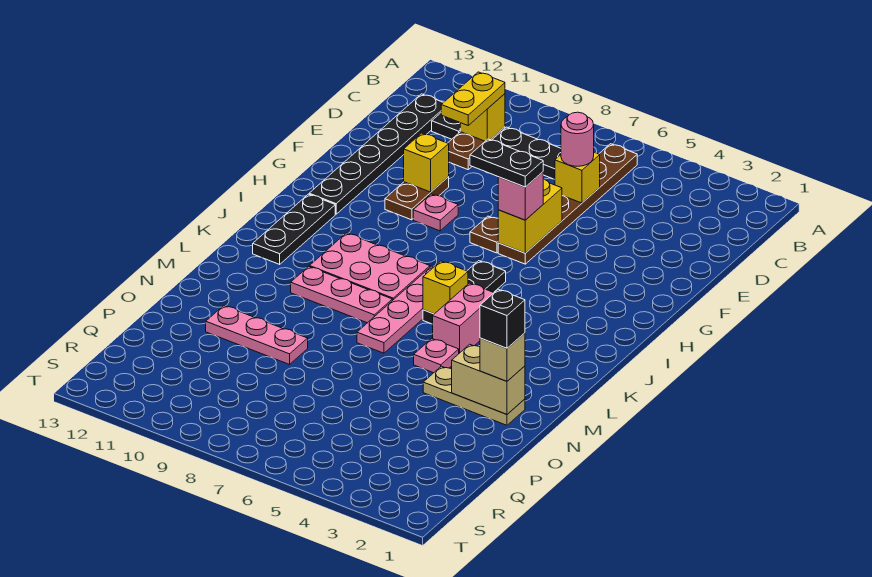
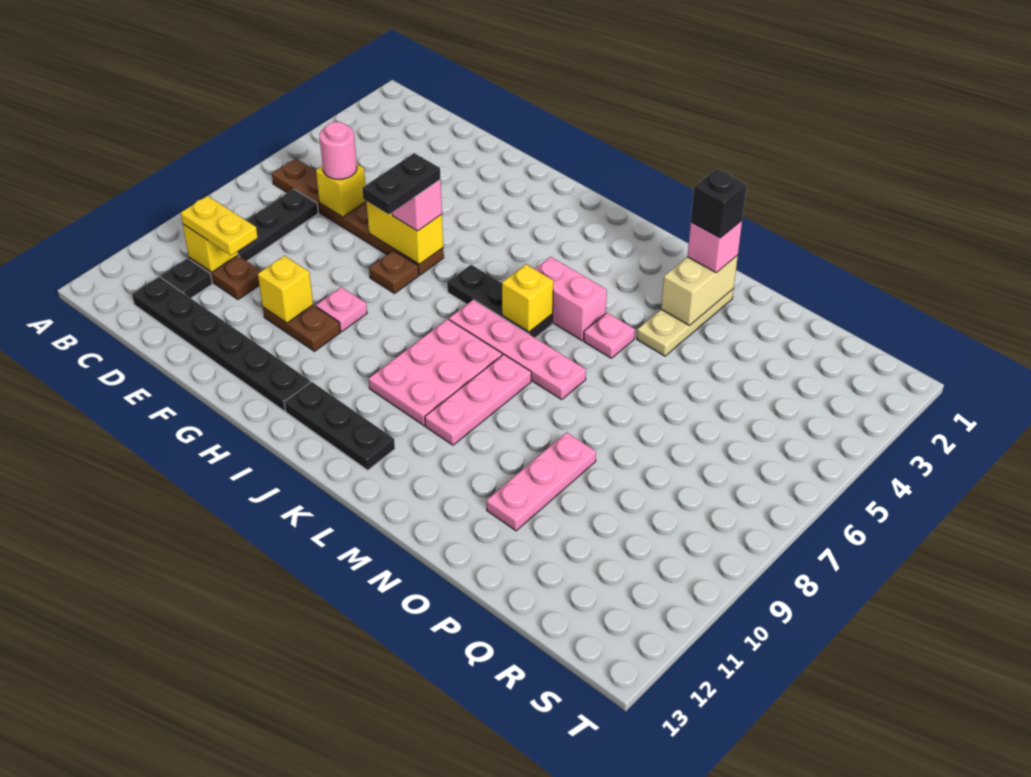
tan 1x1 brick [480,333,525,381] -> pink 1x1 brick [687,221,742,273]

